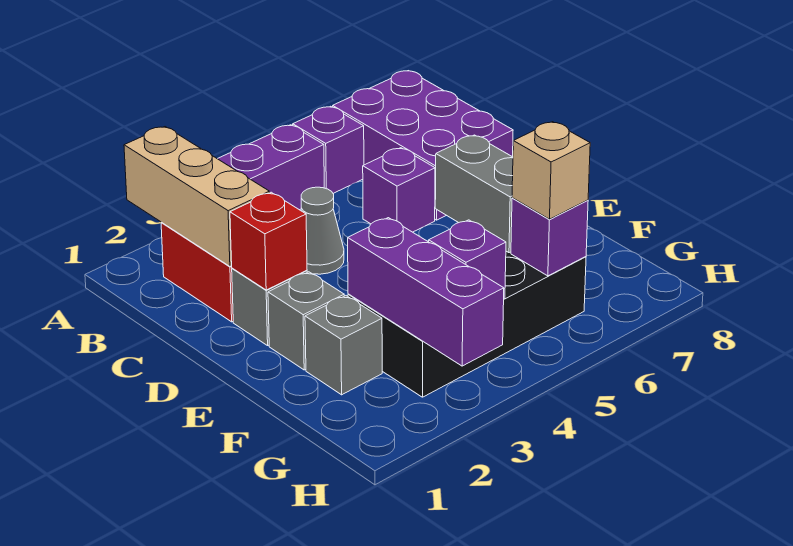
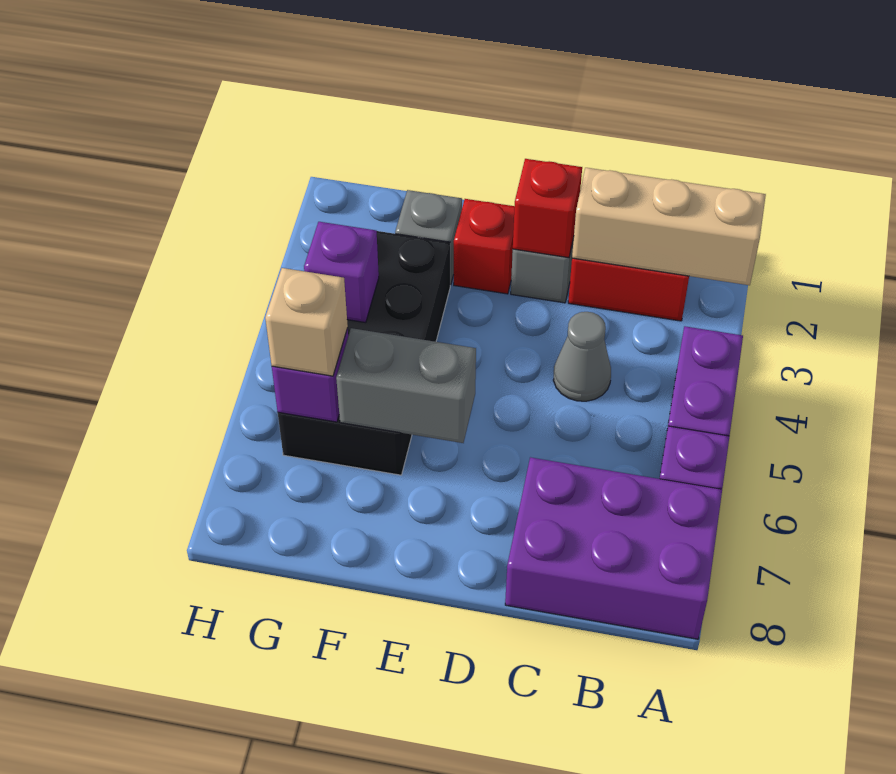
purple 1x1 brick [363,148,435,232] -> none
grey 1x1 brick [268,272,344,370] -> red 1x1 brick [454,199,515,294]
purple 1x3 brick [348,218,504,366] -> none

